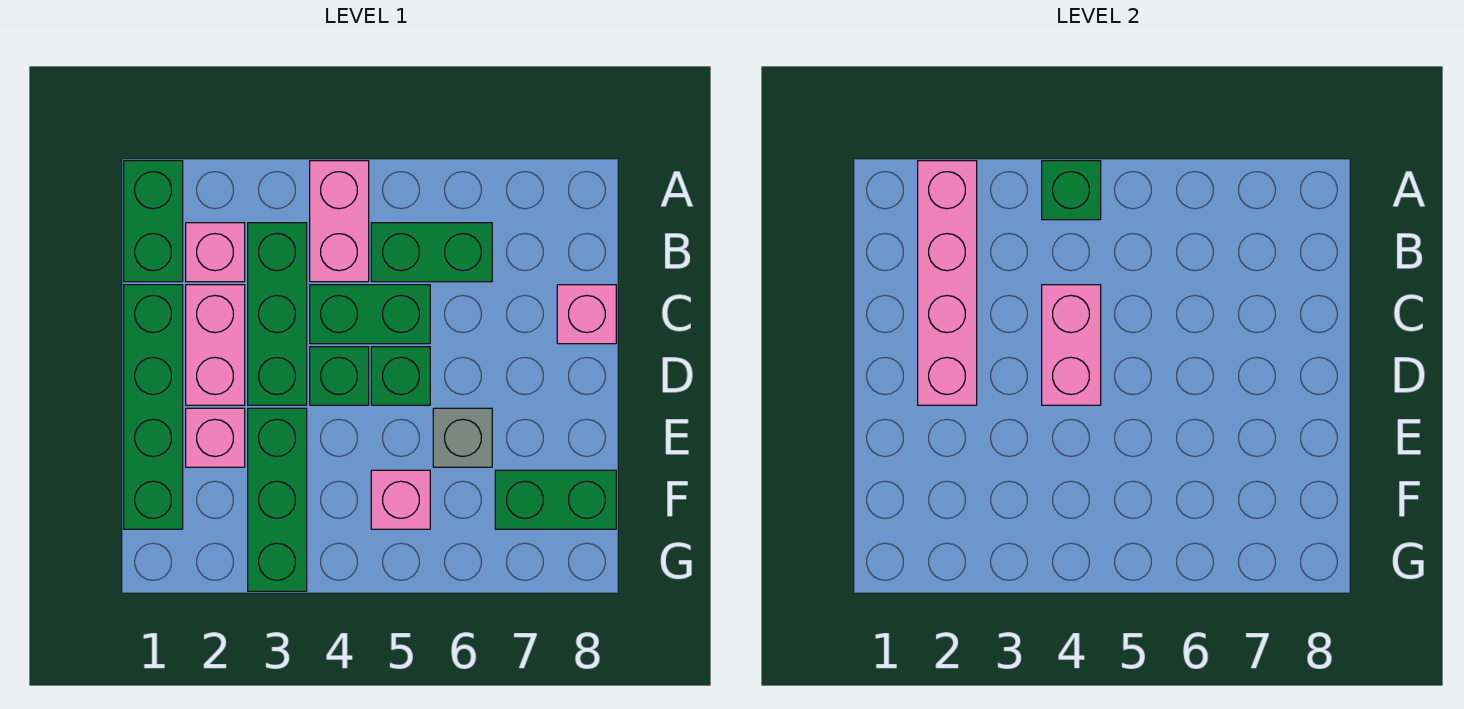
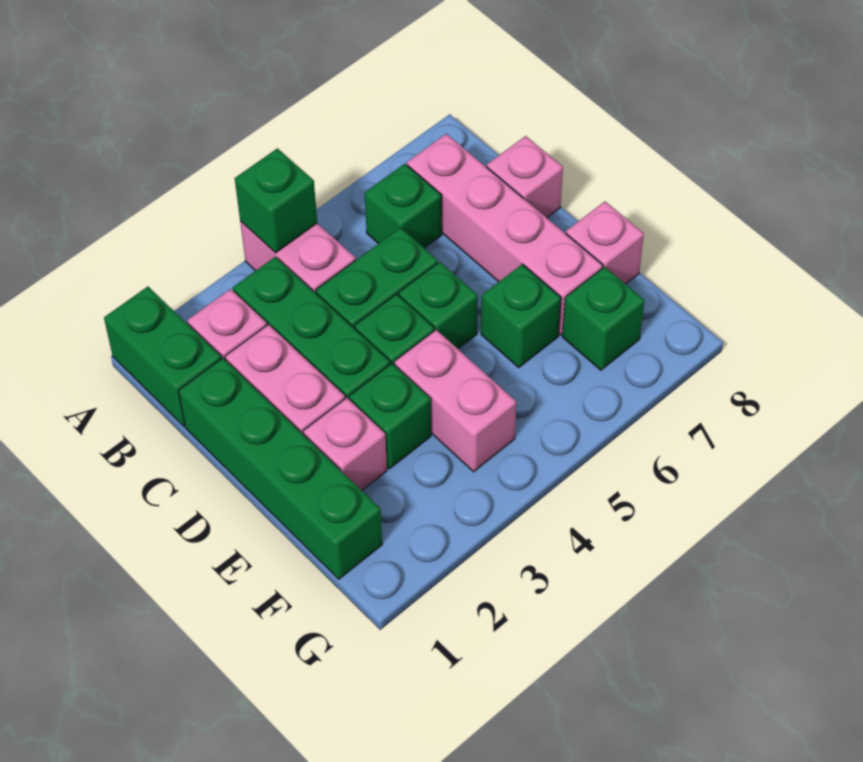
pink 1x4 brick [918,161,977,405] -> pink 1x4 brick moved to [407,134,603,335]
green 1x2 brick [371,223,492,282] -> green 1x1 brick [365,164,442,248]
pink 1x2 brick [1042,285,1101,405] -> pink 1x2 brick moved to [394,330,516,472]
green 1x3 brick [248,408,307,591] -> green 1x1 brick [349,363,431,469]
grey 1x1 brick [433,408,492,467] -> green 1x1 brick [481,264,561,367]
pink 1x1 brick [371,470,430,529] -> pink 1x1 brick moved to [566,202,644,284]
green 1x2 brick [495,470,616,529] -> green 1x1 brick [562,267,644,370]

